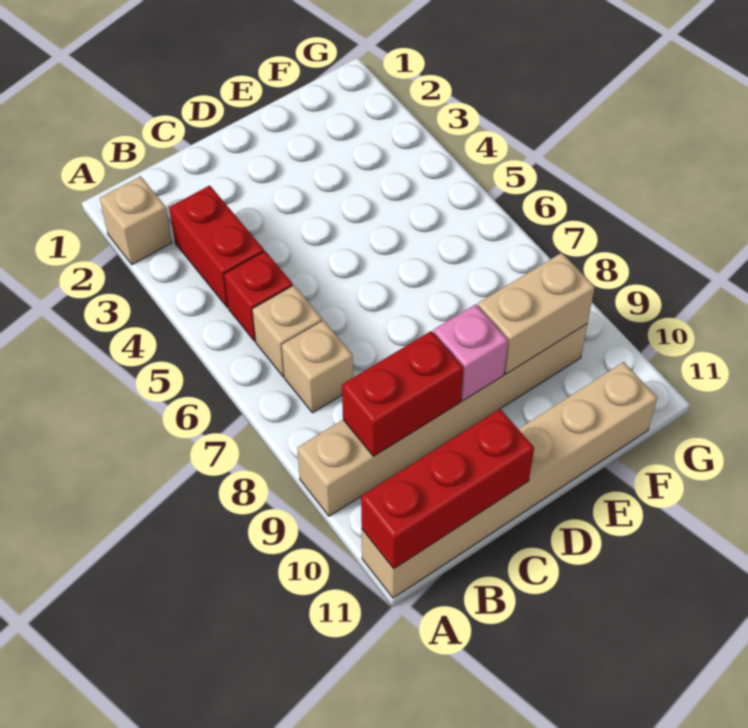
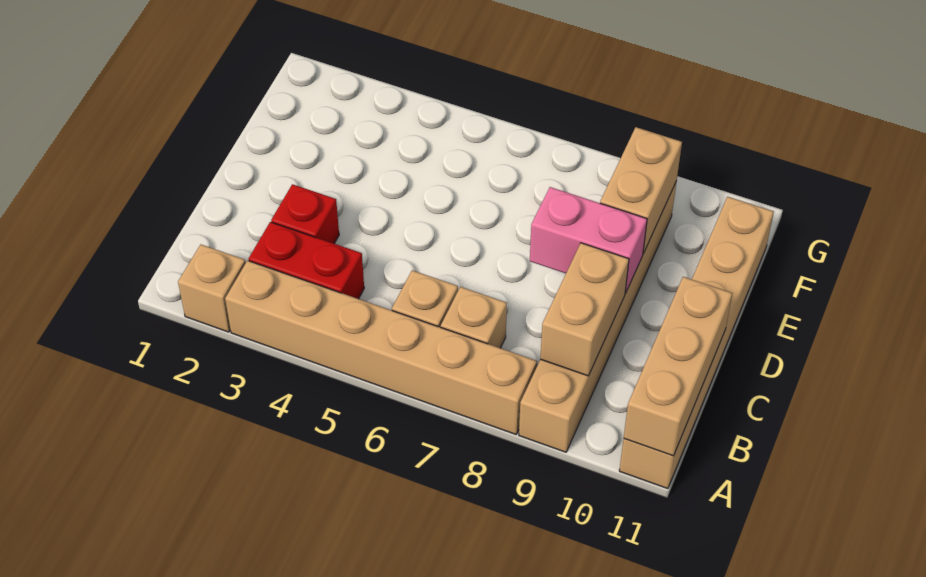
none -> tan 1x6 brick [225,261,537,434]
red 1x3 brick [361,409,534,569] -> tan 1x3 brick [624,277,732,456]
red 1x1 brick [224,251,293,341] -> red 1x1 brick moved to [271,184,339,244]
red 1x2 brick [342,331,463,456] -> tan 1x2 brick [540,243,629,376]
pink 1x1 brick [433,304,508,401] -> pink 1x2 brick [530,187,647,293]

